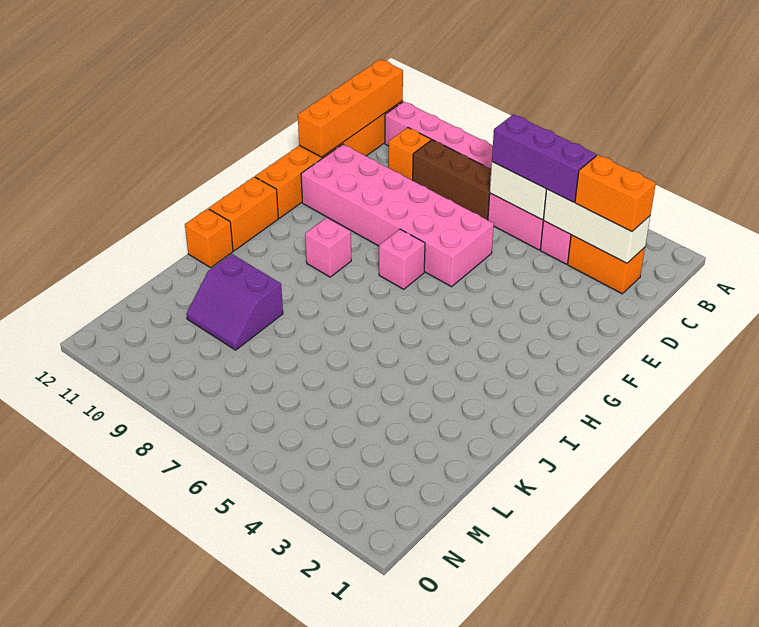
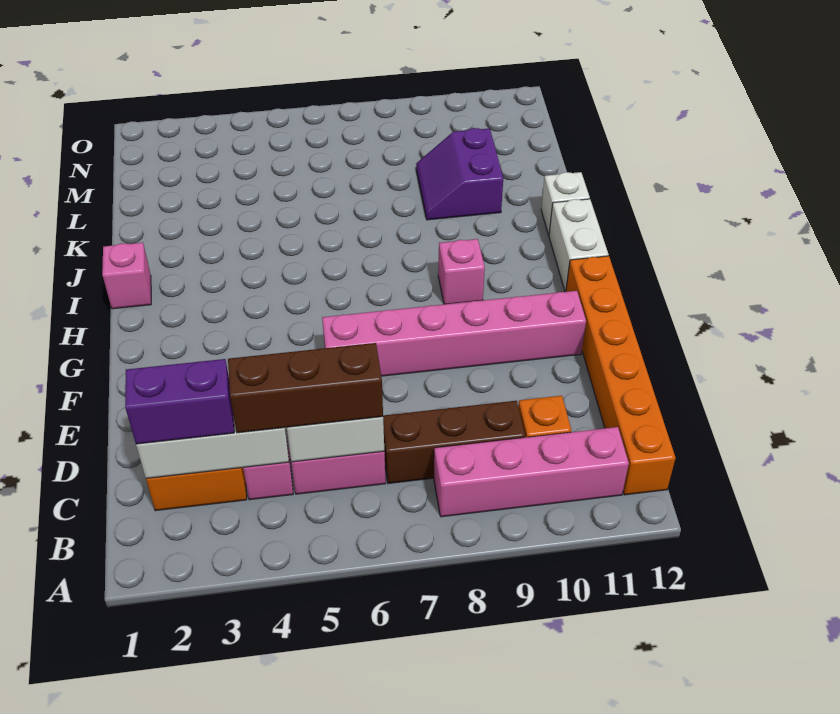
orange 1x4 brick [298,59,403,157] -> none
orange 1x2 brick [575,155,656,232] -> purple 1x2 brick [125,359,234,444]
purple 1x3 brick [492,114,596,202] -> brown 1x3 brick [228,343,383,433]
pink 2x6 brick [301,144,494,287] -> pink 1x6 brick [322,291,586,376]
pink 1x1 brick [379,229,425,289] -> pink 1x1 brick moved to [102,243,151,309]
orange 1x2 brick [209,177,278,251] -> white 1x2 brick [549,199,609,292]
orange 1x1 brick [185,209,233,268] -> white 1x1 brick [541,172,590,235]
purple 2x2 slope [187,254,283,350] -> purple 2x2 slope turned to [416,128,503,220]

